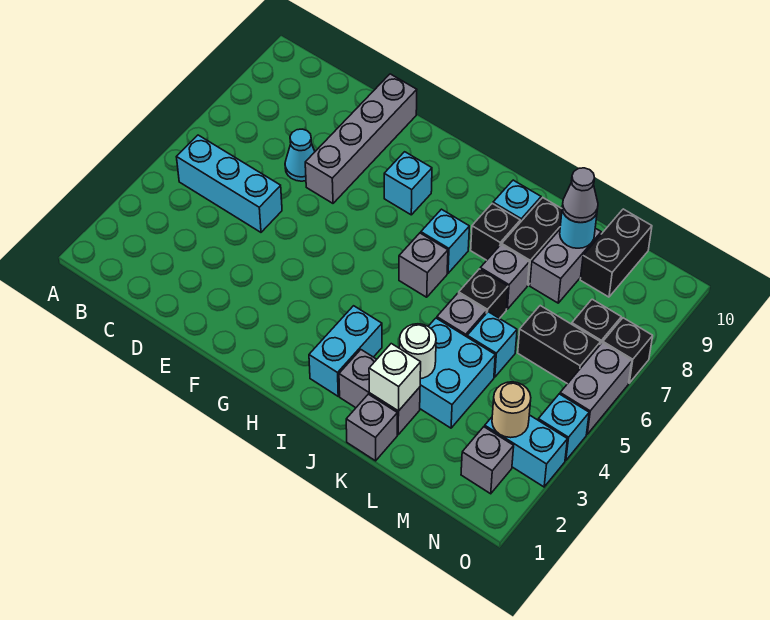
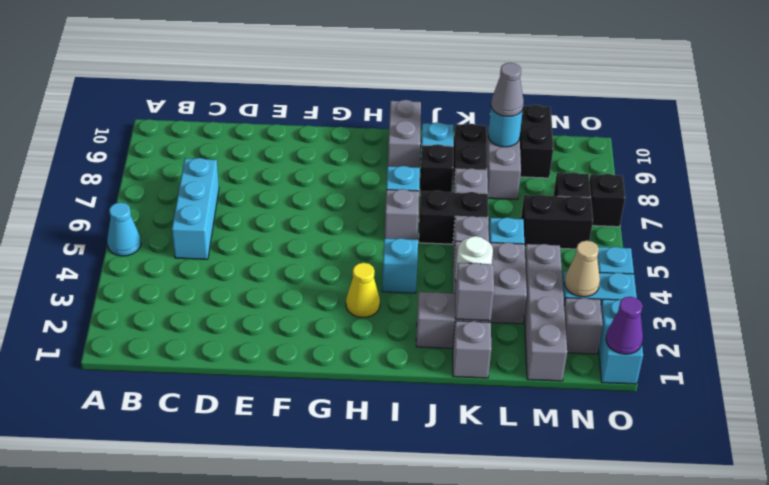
cyan 1x3 brick [177,135,282,232] -> cyan 1x3 brick turned to [172,158,219,259]
cyan 1x1 cone [285,129,315,181] -> cyan 1x1 cone moved to [107,202,141,256]
grey 1x4 brick [305,74,417,203] -> grey 1x4 brick moved to [524,244,567,381]
cyan 1x1 brick [384,152,432,215] -> cyan 1x1 brick moved to [382,238,418,293]
none -> yellow 1x1 cone [346,263,380,317]
cyan 1x2 brick [309,306,382,396] -> cyan 1x2 brick moved to [598,299,643,384]
white 1x1 brick [369,344,421,411] -> grey 1x1 brick [455,263,494,321]
cyan 2x2 brick [420,318,495,428] -> grey 2x2 brick [453,241,527,324]
black 1x1 brick [459,269,508,319] -> black 1x2 brick [419,191,488,244]
tan 1x1 round brick [492,382,531,438] -> tan 1x1 cone [564,241,600,297]
none -> purple 1x1 cone [606,297,643,354]
grey 1x2 brick [560,343,632,434] -> grey 1x2 brick moved to [388,100,421,168]

